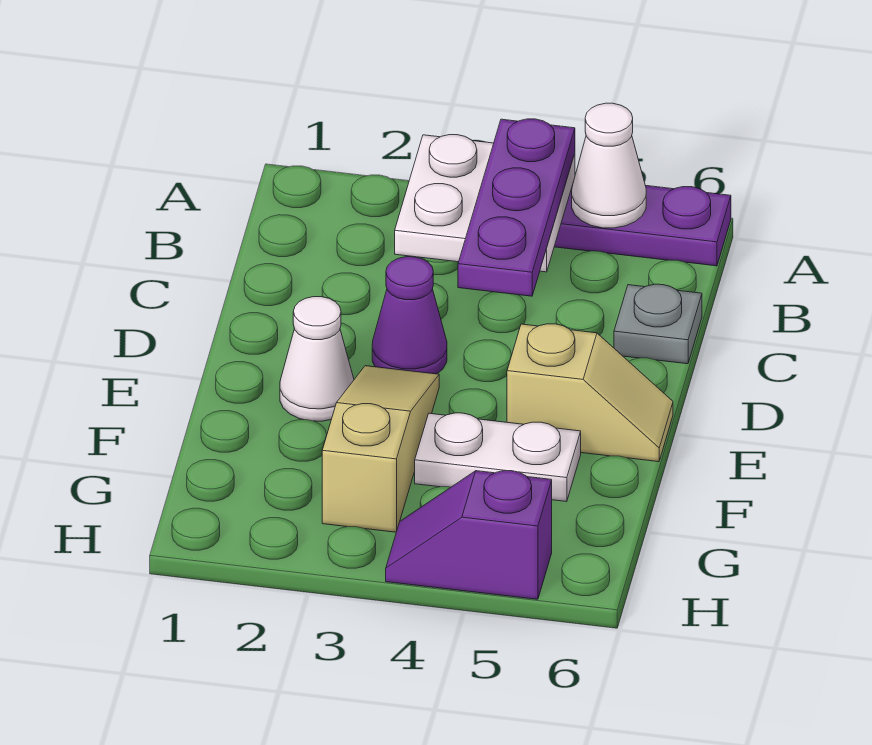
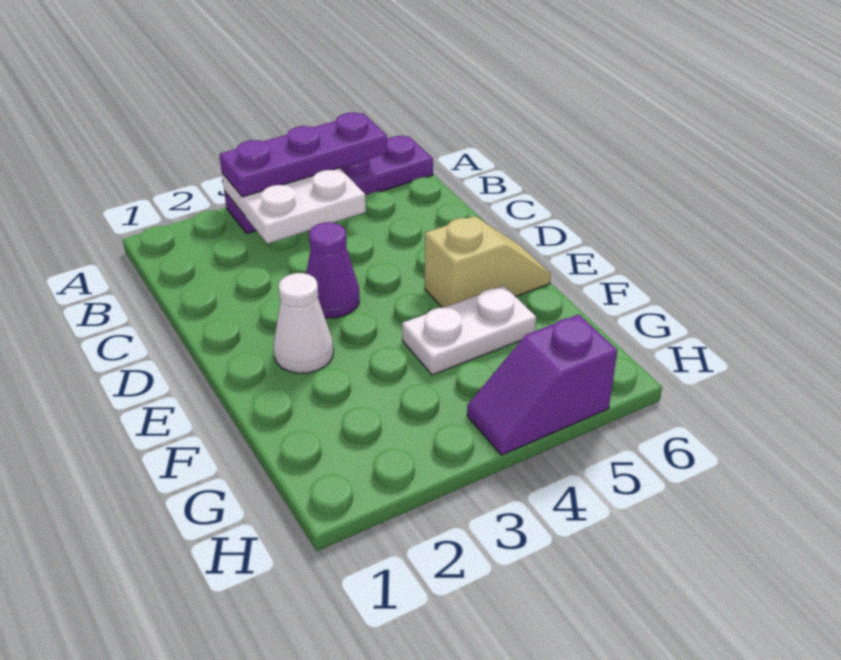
purple 1x3 plate [458,119,575,296] -> purple 1x3 plate turned to [219,113,387,197]
white 1x1 cone [572,103,646,228] -> none
grey 1x1 plate [614,284,702,364] -> none
tan 1x3 slope [322,366,439,532] -> none

